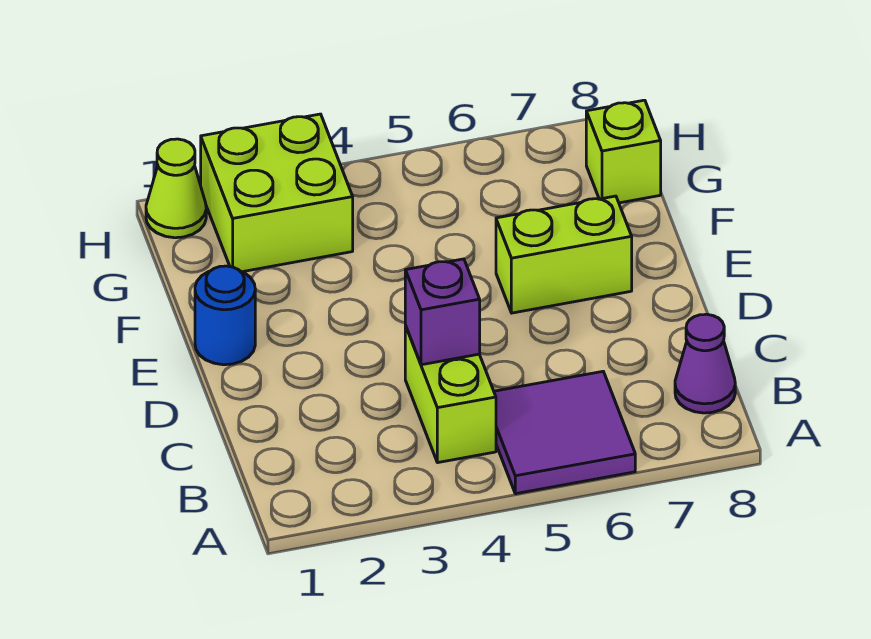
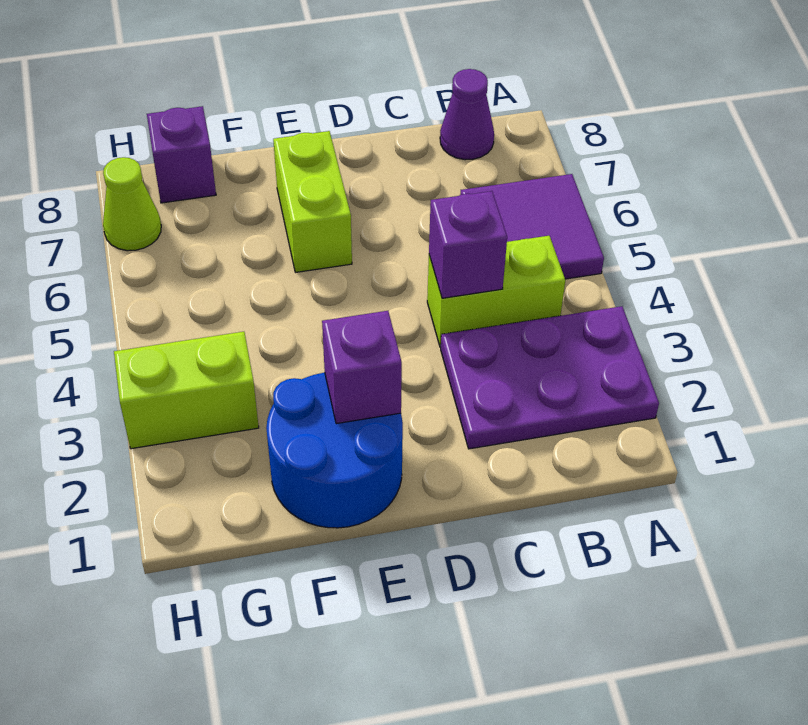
none -> purple 2x3 plate [441,306,659,449]
blue 1x1 round brick [195,266,255,365] -> blue 2x2 round brick [266,373,403,528]
none -> purple 1x1 brick [322,311,402,424]
lime 2x2 brick [201,114,353,272] -> lime 1x2 brick [114,332,259,449]
lime 1x1 brick [586,100,661,203] -> purple 1x1 brick [147,106,216,203]
lime 1x1 cone [146,139,206,238] -> lime 1x1 cone moved to [103,157,161,251]

